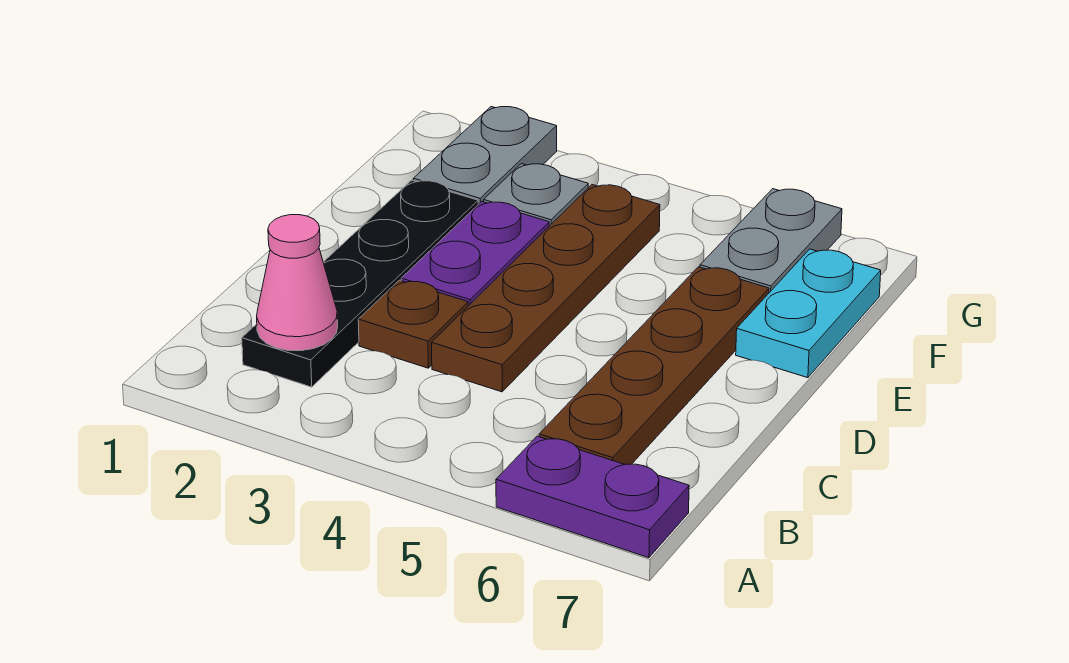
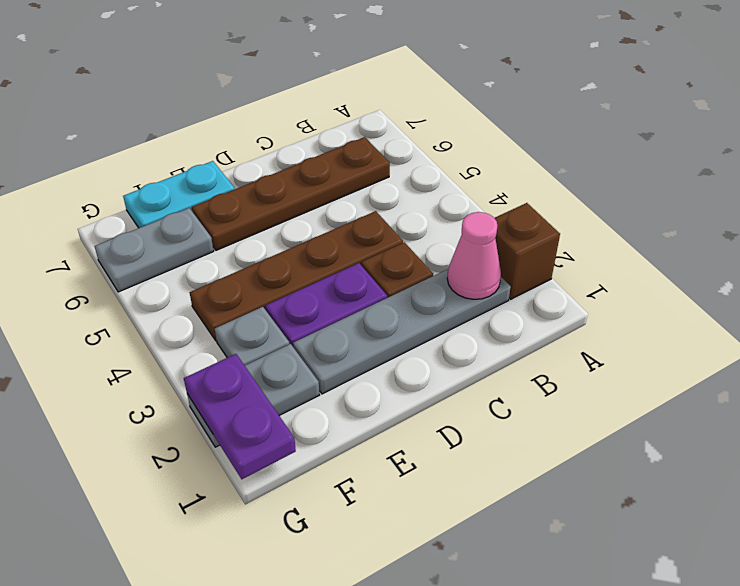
none -> brown 1x1 brick [495,203,560,299]
purple 1x2 plate [496,436,689,558] -> purple 1x2 plate moved to [184,354,296,479]
black 1x4 plate [242,180,478,387] -> grey 1x4 plate [293,269,511,394]

